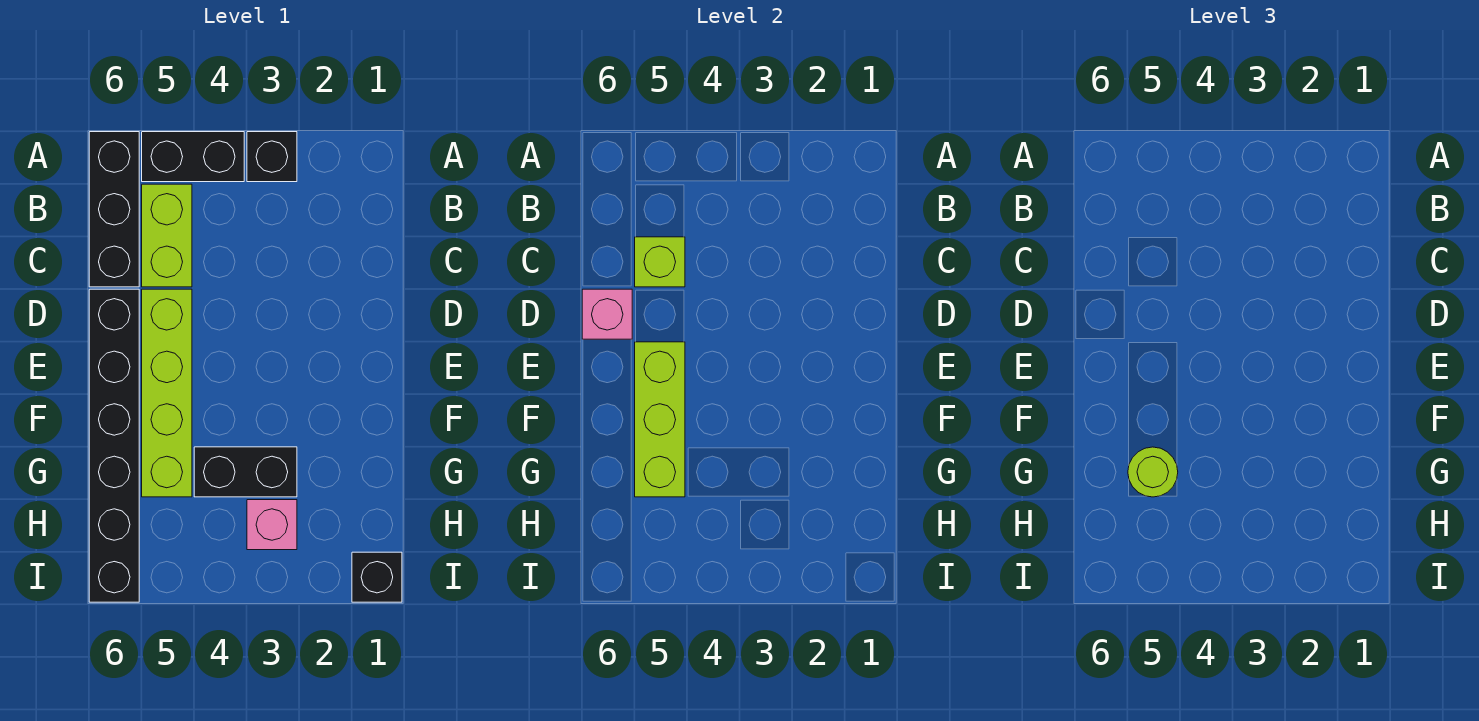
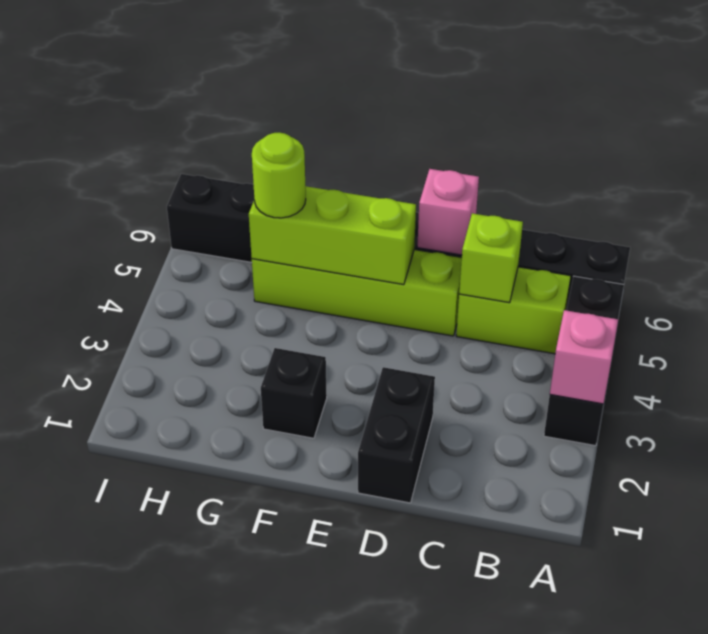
black 1x2 brick [194,447,297,497] -> black 1x2 brick moved to [358,367,435,503]
pink 1x1 brick [247,500,297,550] -> pink 1x1 brick moved to [550,310,618,404]
black 1x1 brick [352,552,402,602] -> black 1x1 brick moved to [261,348,327,438]

